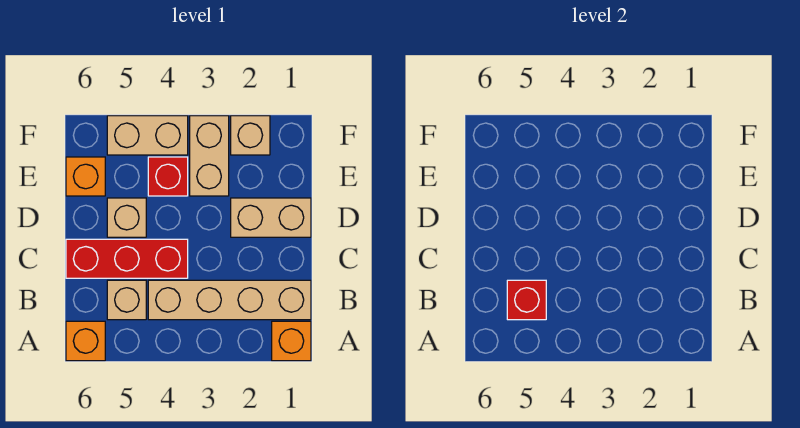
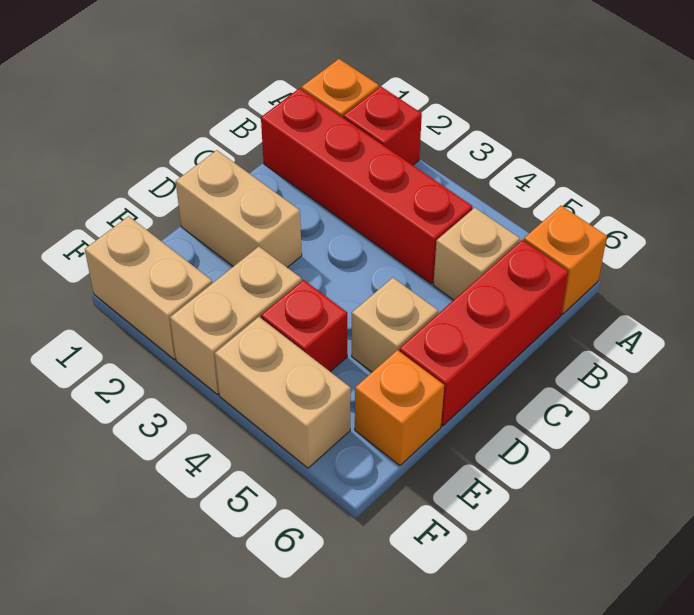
tan 1x4 brick [148,280,311,320] -> red 1x4 brick [261,88,473,284]
red 1x1 brick [507,280,546,320] -> red 1x1 brick moved to [343,86,422,165]
red 1x3 brick [66,239,188,278] -> red 1x3 brick turned to [399,240,568,426]
tan 1x1 brick [231,116,270,155] -> tan 1x2 brick [85,216,212,359]

